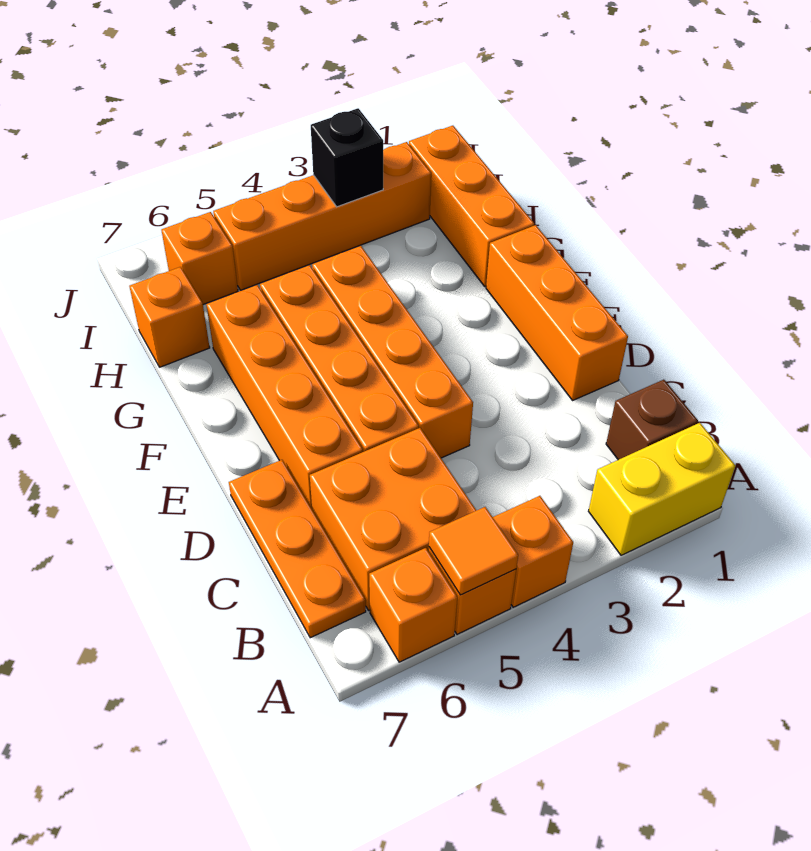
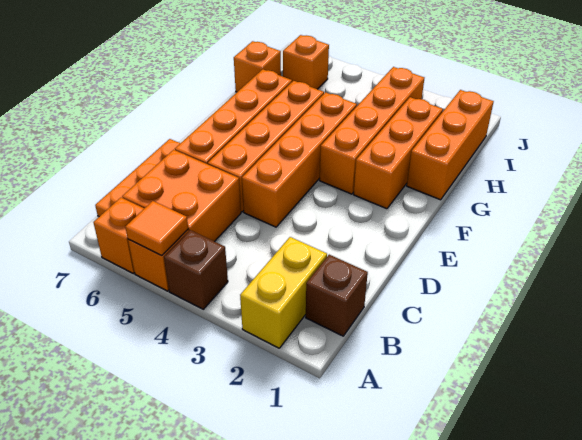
yellow 1x2 brick [588,423,736,555] -> yellow 1x2 brick turned to [240,237,327,348]
orange 1x1 brick [493,496,573,607] -> brown 1x1 brick [164,230,228,309]
orange 1x3 brick [486,225,628,400] -> orange 1x3 brick moved to [354,97,443,209]
orange 1x4 brick [213,142,431,290] -> orange 1x4 brick turned to [320,67,424,194]
black 1x1 brick [311,108,383,207] -> none

